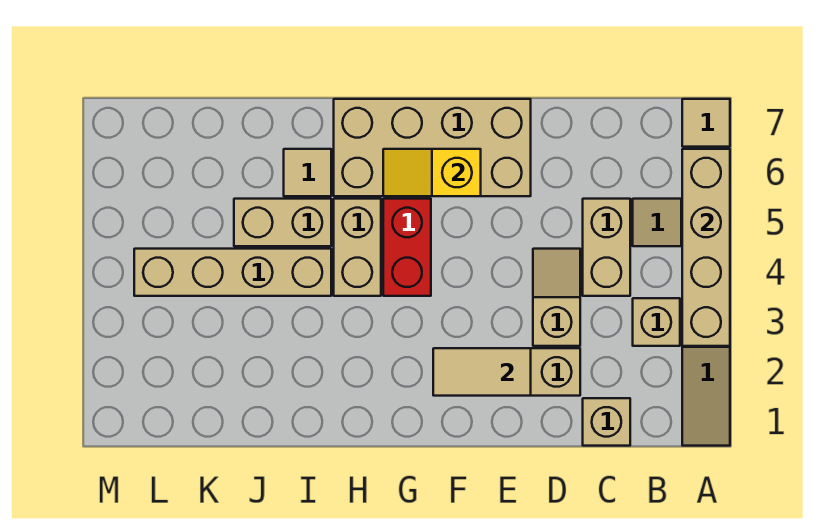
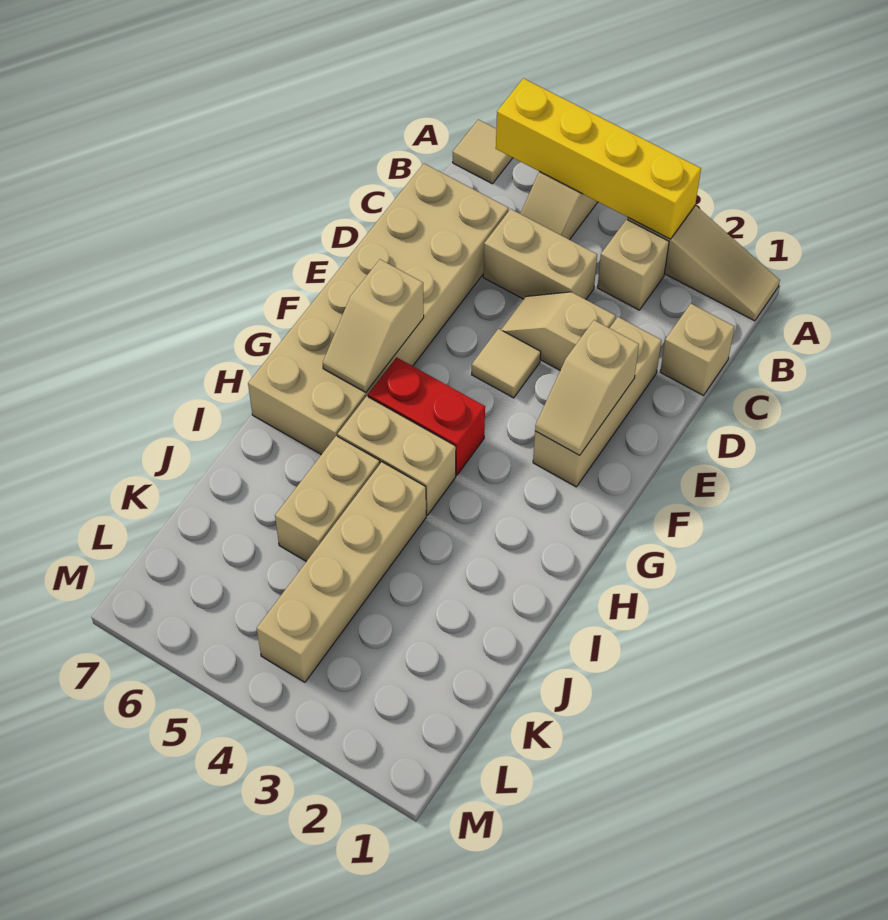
tan 1x4 brick [682,149,730,346] -> yellow 1x4 brick [496,78,701,239]
tan 1x2 tile [433,348,531,396] -> tan 1x2 slope [535,320,639,455]
tan 2x4 brick [334,99,531,196] -> tan 2x6 brick [248,164,509,455]
yellow 1x2 slope [383,149,481,196] -> tan 1x2 slope [323,259,424,392]
tan 1x1 tile [284,149,331,196] -> tan 1x1 tile moved to [472,329,541,398]

